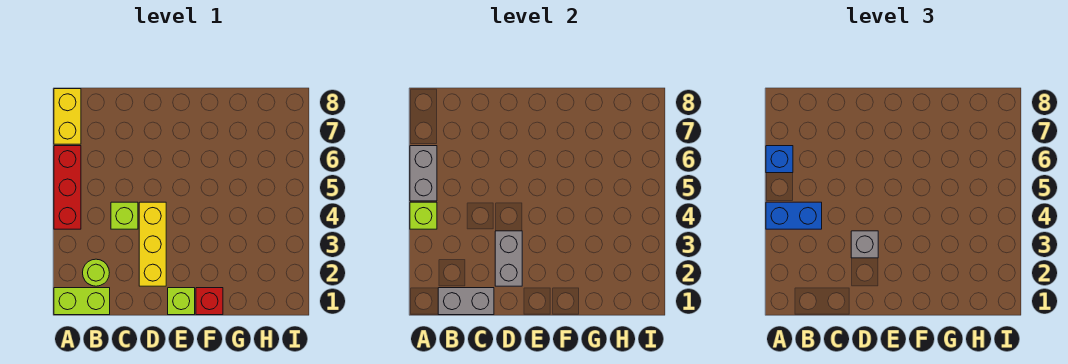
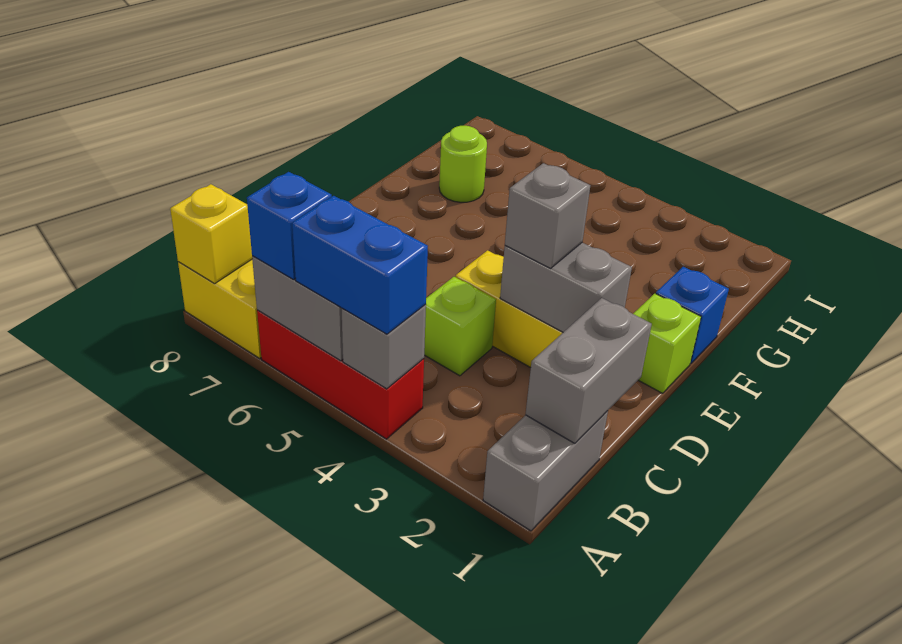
lime 1x2 brick [54,288,110,315] -> grey 1x2 brick [483,411,608,531]
lime 1x1 brick [410,202,437,229] -> grey 1x1 brick [342,304,426,389]
blue 1x2 brick [766,202,822,229] -> blue 1x2 brick turned to [292,196,428,334]
none -> yellow 1x1 brick [170,184,252,284]
lime 1x1 round brick [83,259,109,286] -> lime 1x1 round brick moved to [439,126,487,202]
red 1x1 brick [196,288,223,315] -> blue 1x1 brick [656,267,729,364]

